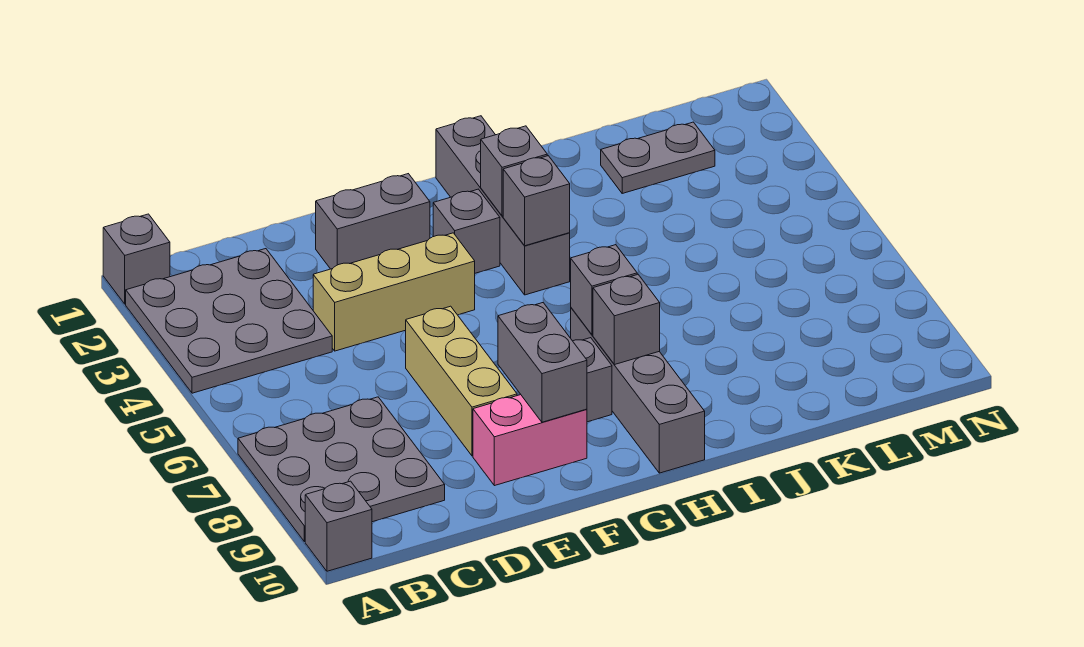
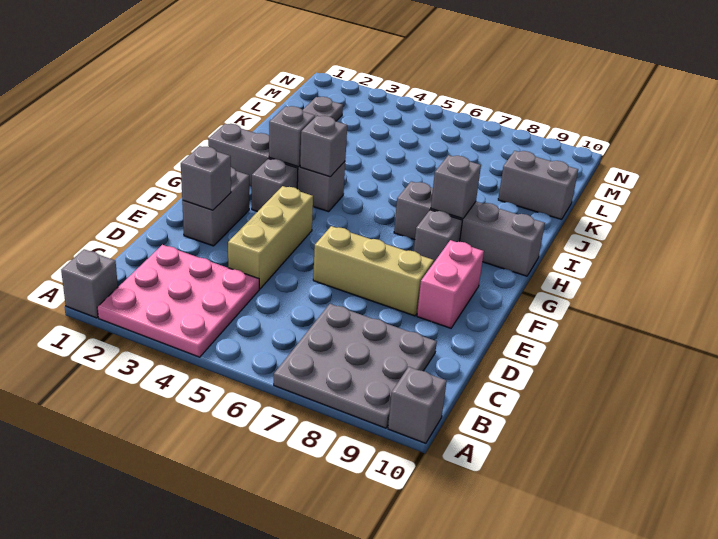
grey 3x3 plate [126,249,332,393] -> pink 3x3 plate [97,245,259,357]
grey 1x2 brick [498,303,587,422] -> grey 1x2 brick moved to [498,151,578,219]
grey 1x1 brick [571,245,637,335] -> grey 1x1 brick moved to [181,146,231,210]

